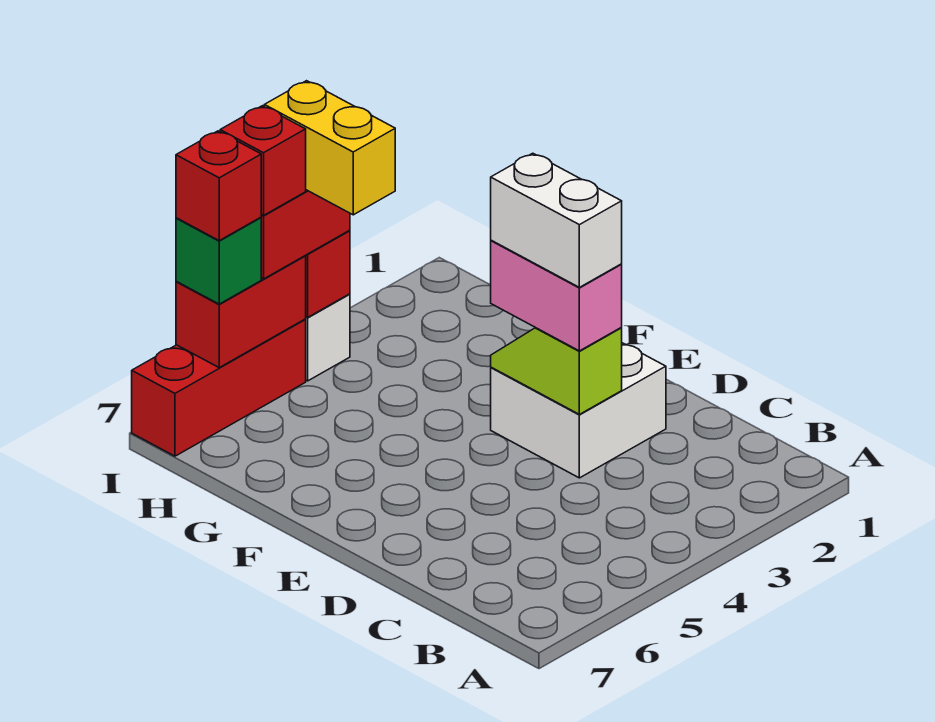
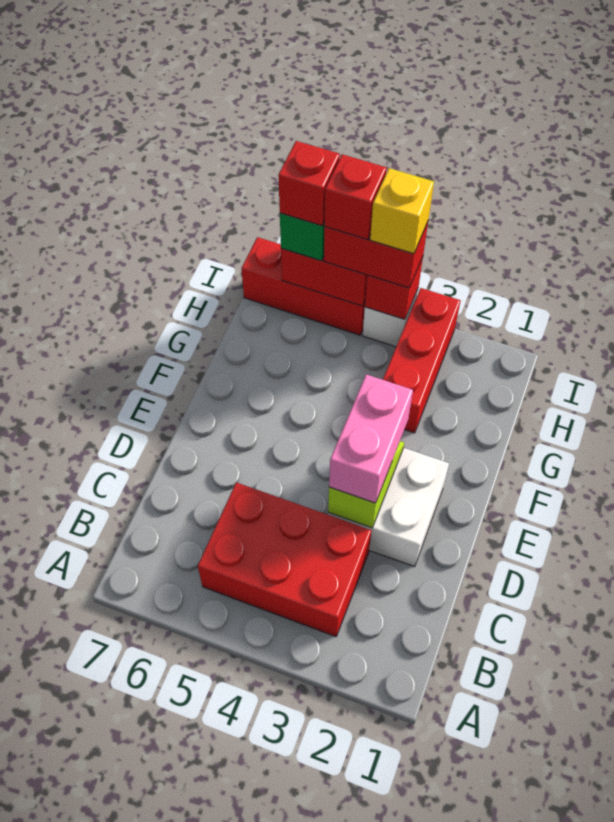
none -> red 2x3 brick [198,483,372,637]
white 1x2 brick [491,153,622,287] -> none
none -> red 1x3 brick [383,288,461,433]
yellow 1x2 brick [264,81,395,215] -> yellow 1x1 brick [370,168,434,254]

